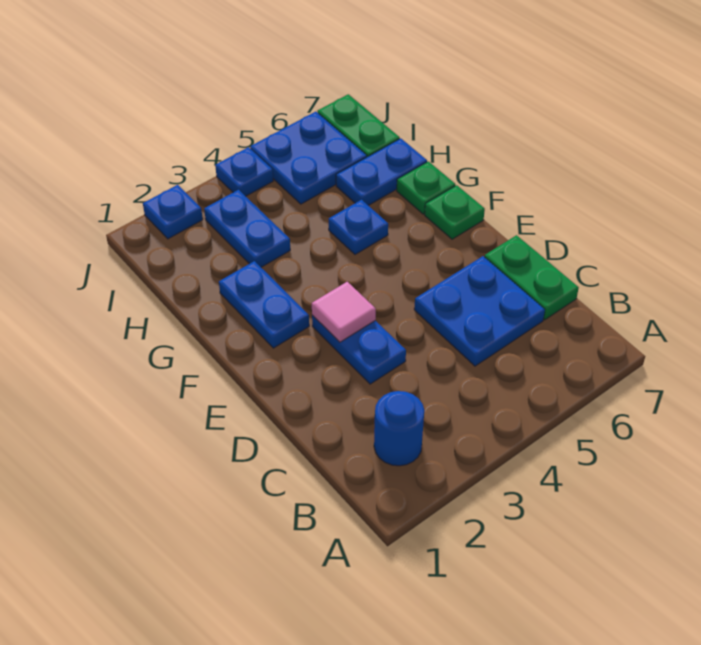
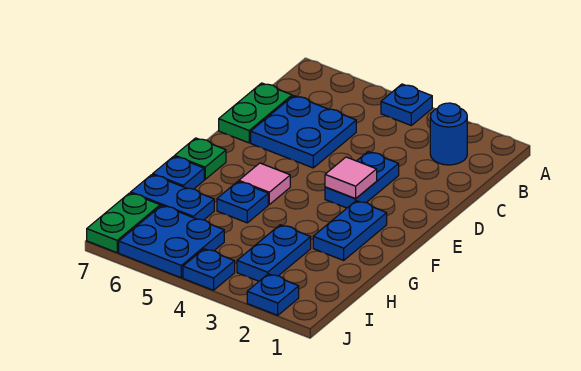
none -> blue 1x1 plate [381,84,432,125]
none -> pink 1x1 tile [239,163,290,204]
green 1x1 plate [397,161,455,214] -> blue 1x1 plate [153,156,204,189]

